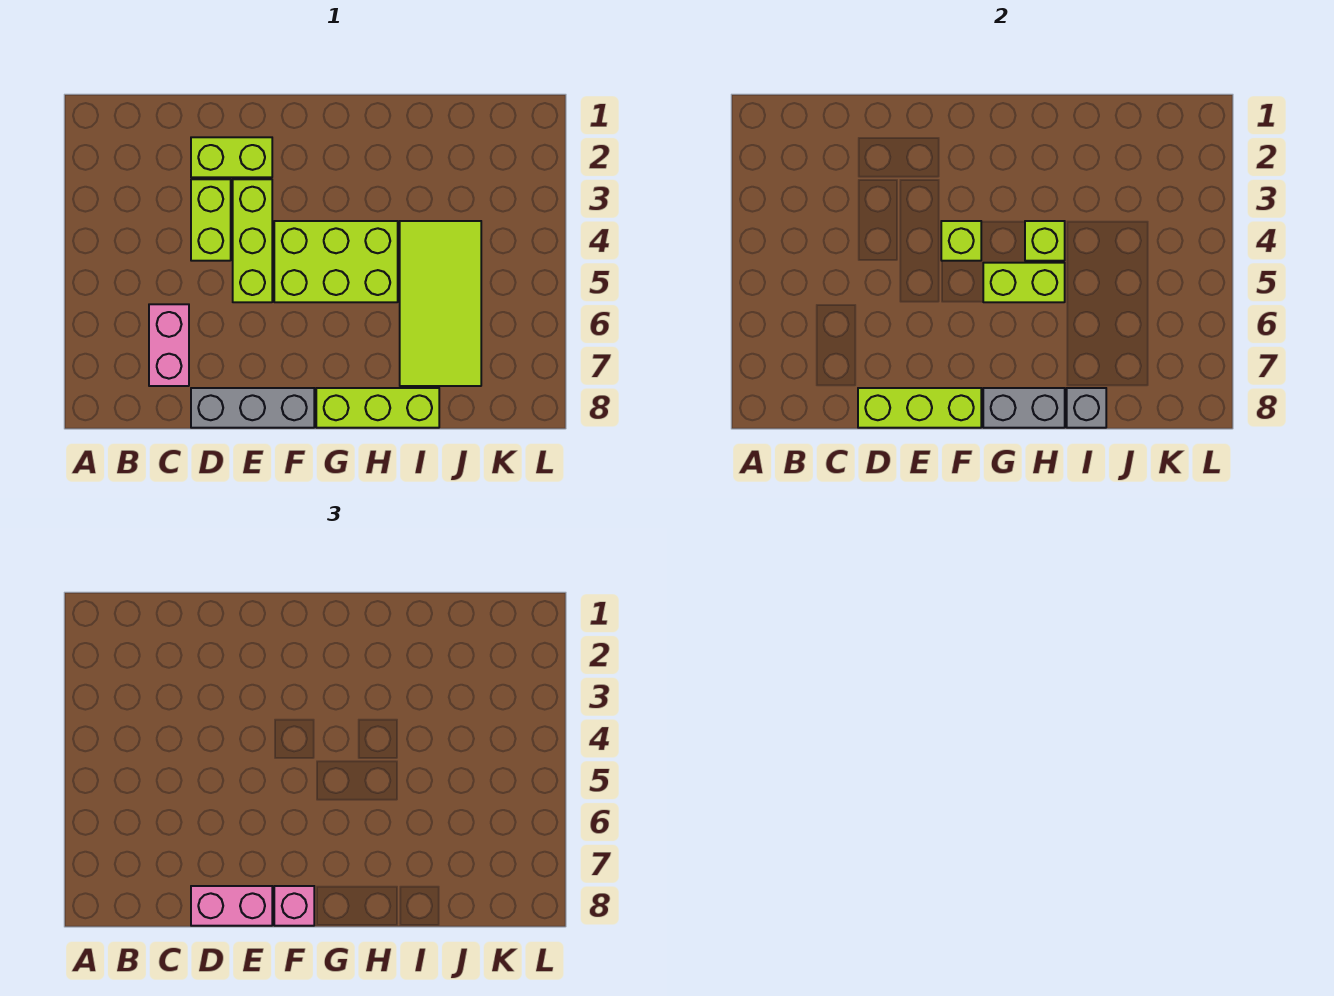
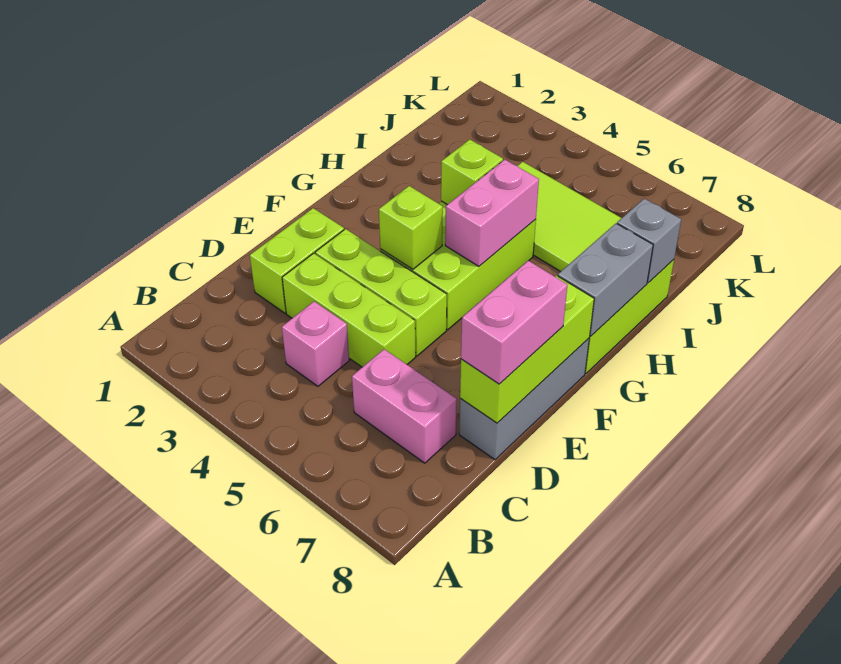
lime 1x2 brick [191,179,231,261] -> lime 1x3 brick [282,253,416,367]
pink 1x1 brick [274,886,314,926] -> pink 1x1 brick moved to [282,302,349,386]
lime 1x2 brick [983,263,1065,302] -> pink 1x2 brick [445,160,539,266]

